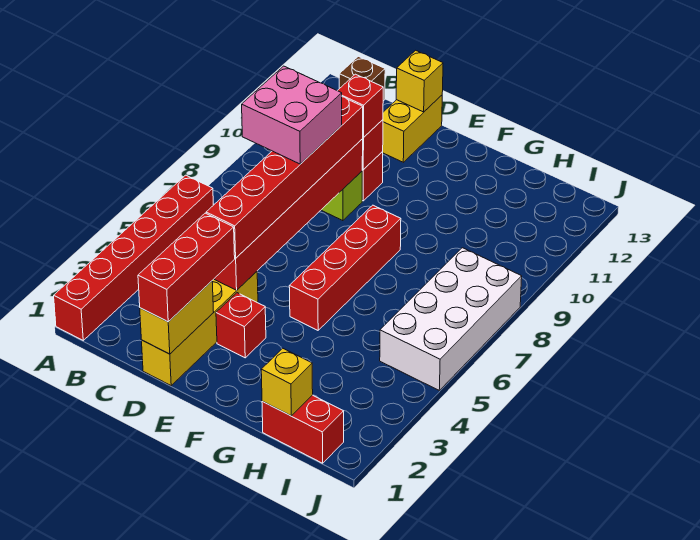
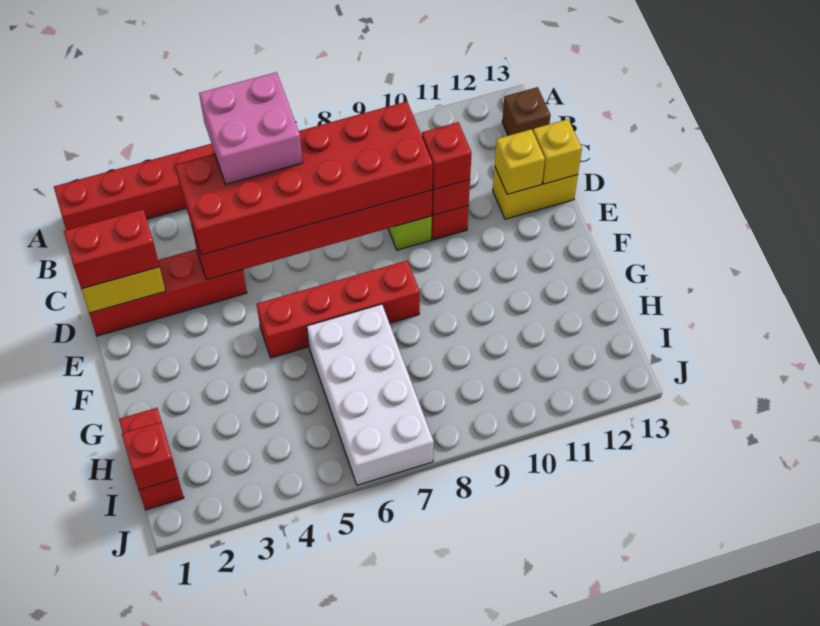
pink 2x2 brick [242,66,342,164] -> pink 2x2 brick moved to [199,72,303,184]
yellow 1x4 brick [142,272,258,385] -> red 1x4 brick [89,249,247,336]
red 1x3 brick [138,213,235,322] -> red 1x2 brick [64,209,160,289]
red 1x6 brick [206,97,363,258] -> red 2x6 brick [175,102,433,255]
red 1x1 brick [216,293,266,358] -> red 1x1 brick moved to [122,422,178,490]
yellow 1x1 brick [261,348,313,416] -> yellow 1x1 brick moved to [495,129,545,194]
white 2x4 brick [380,248,522,390] -> white 2x4 brick turned to [307,304,434,485]

